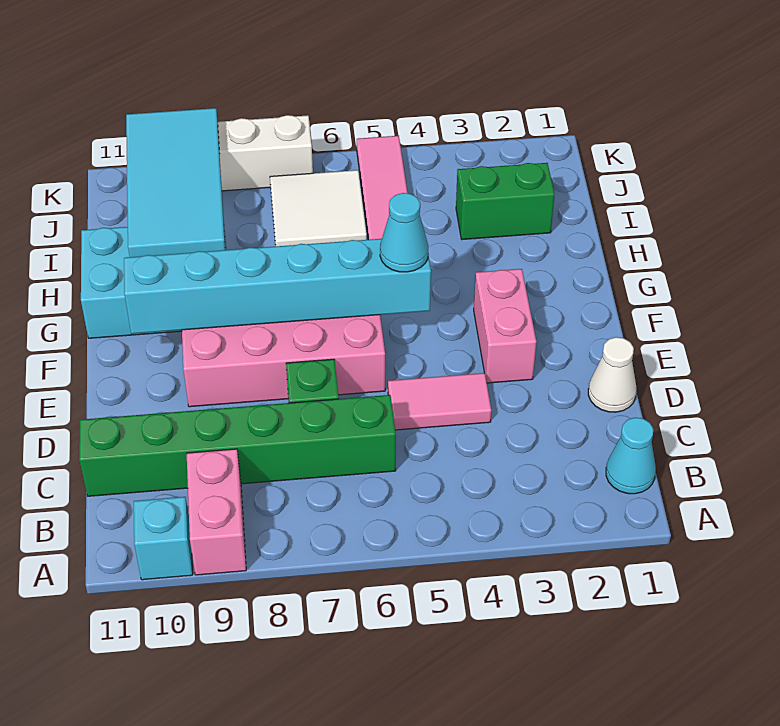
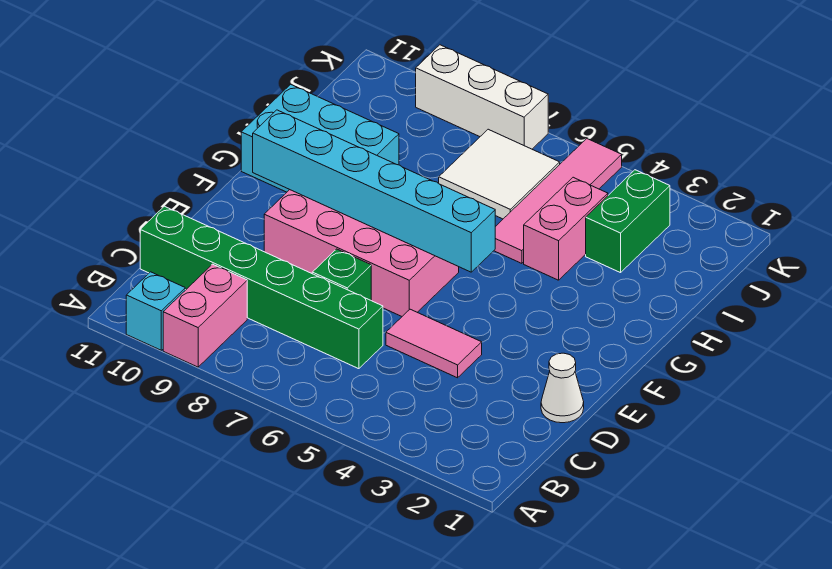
cyan 1x1 cone [606,418,656,494] -> none
pink 1x2 brick [474,269,536,383] -> pink 1x2 brick moved to [524,177,608,280]
cyan 1x1 cone [380,193,428,272] -> none
cyan 2x4 tile [126,108,225,257] -> none
green 1x2 brick [456,163,555,240] -> green 1x2 brick turned to [586,170,670,273]

